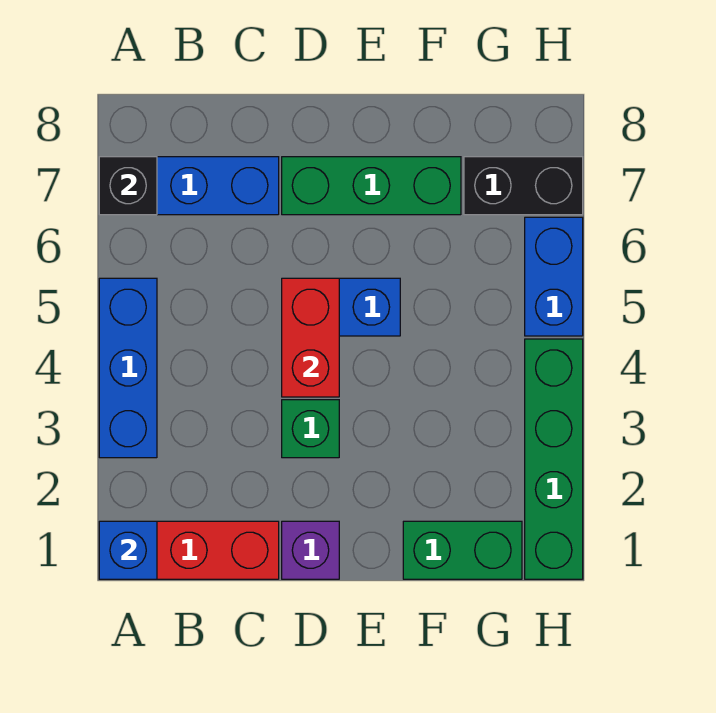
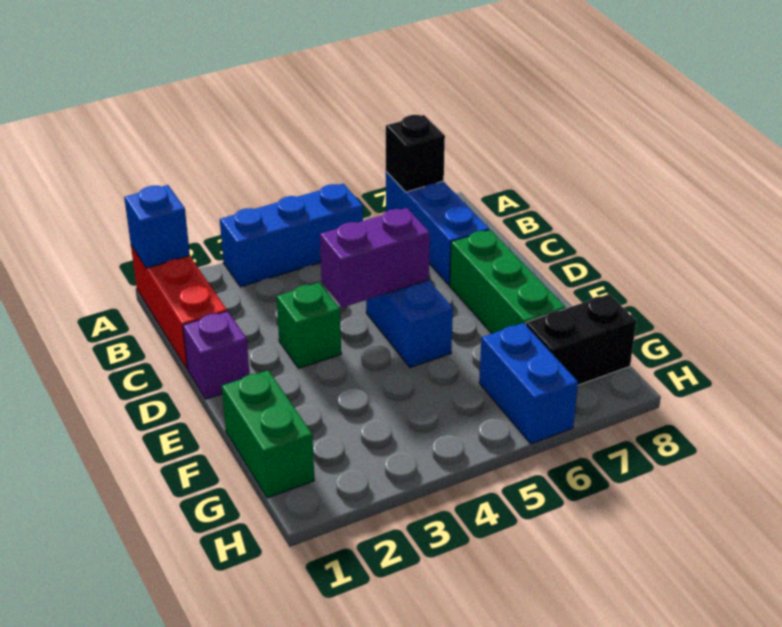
red 1x2 brick [282,278,339,397] -> purple 1x2 brick [320,208,430,308]
black 1x2 brick [464,157,583,215] -> black 1x2 brick turned to [526,294,636,385]
green 1x4 brick [525,339,583,579] -> none
blue 1x2 brick [525,217,583,336] -> blue 1x2 brick turned to [479,323,578,444]

